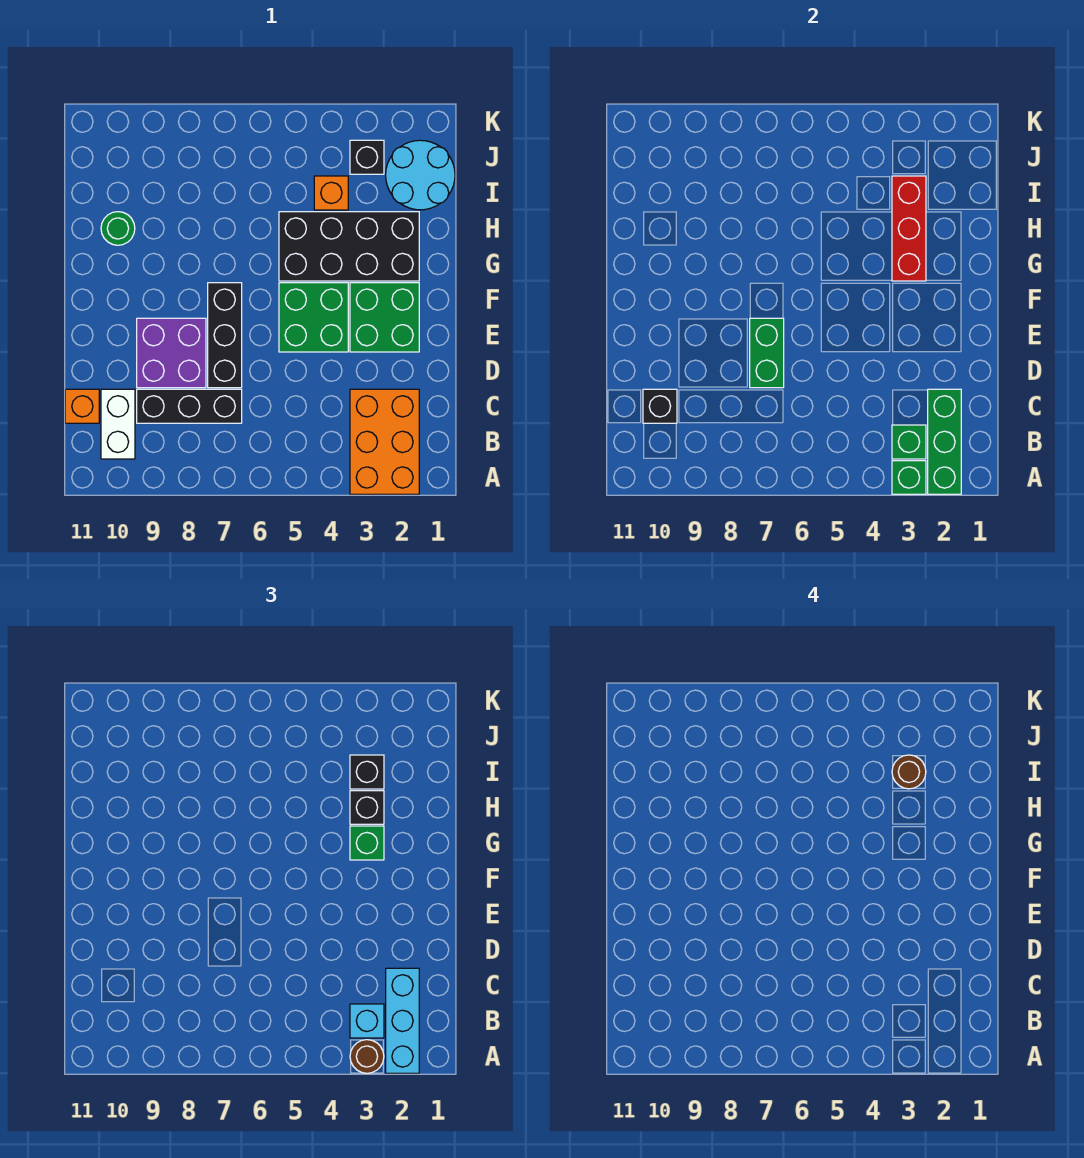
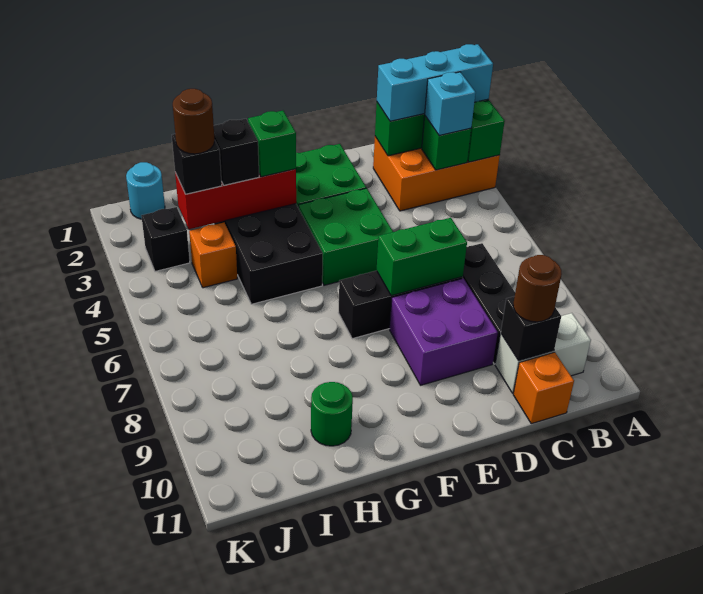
brown 1x1 round brick [350,1040,384,1073] -> brown 1x1 round brick moved to [513,255,562,322]
cyan 2x2 round brick [386,140,455,210] -> cyan 1x1 round brick [126,162,165,219]

